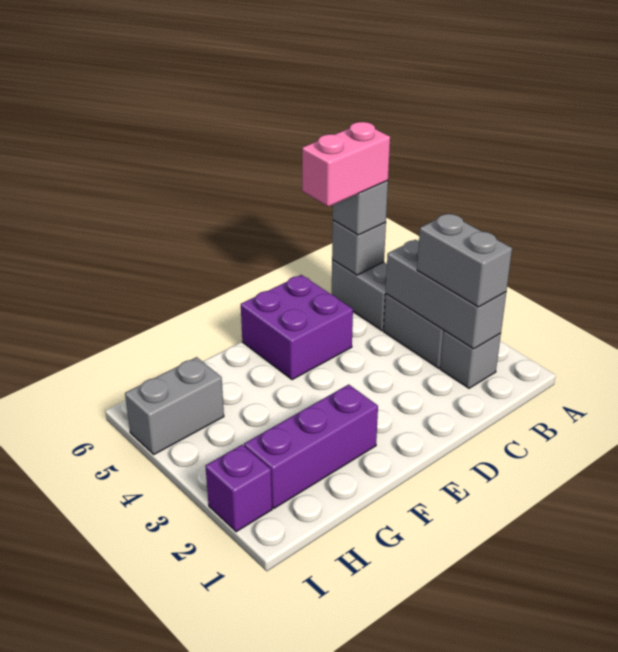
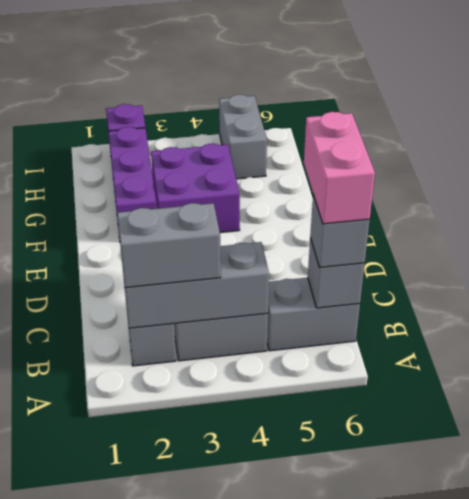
purple 2x2 brick [241,275,353,380] -> purple 2x2 brick moved to [151,144,240,233]

